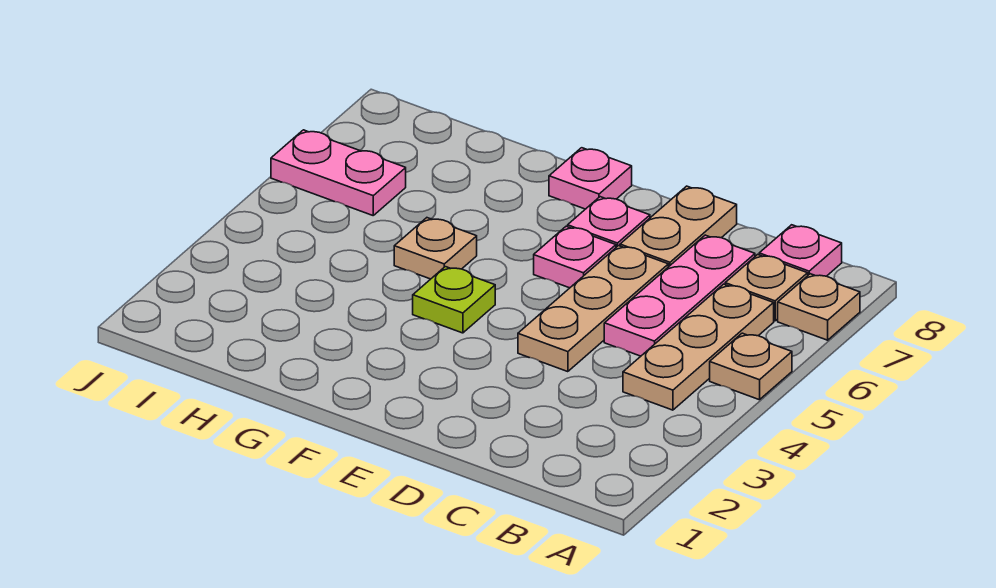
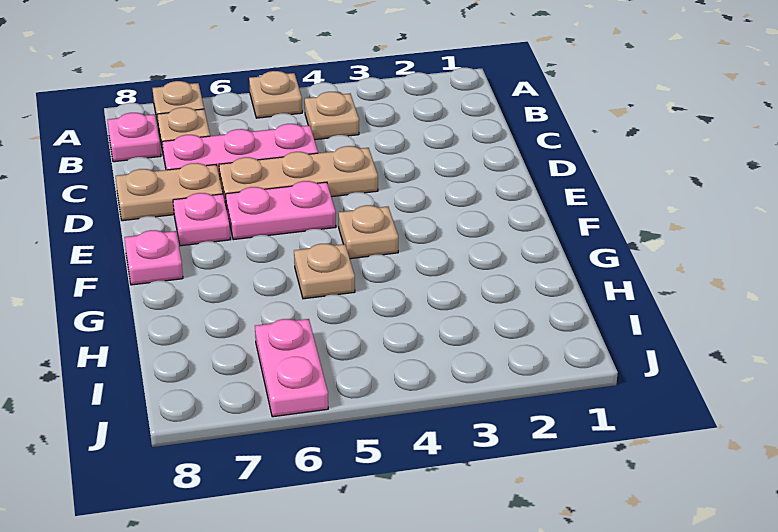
tan 1x3 plate [623,284,774,410] -> tan 1x1 plate [305,92,359,140]
pink 1x1 plate [534,226,616,288] -> pink 1x2 plate [226,181,336,240]
lime 1x1 plate [413,267,495,333] -> tan 1x1 plate [338,205,398,259]

